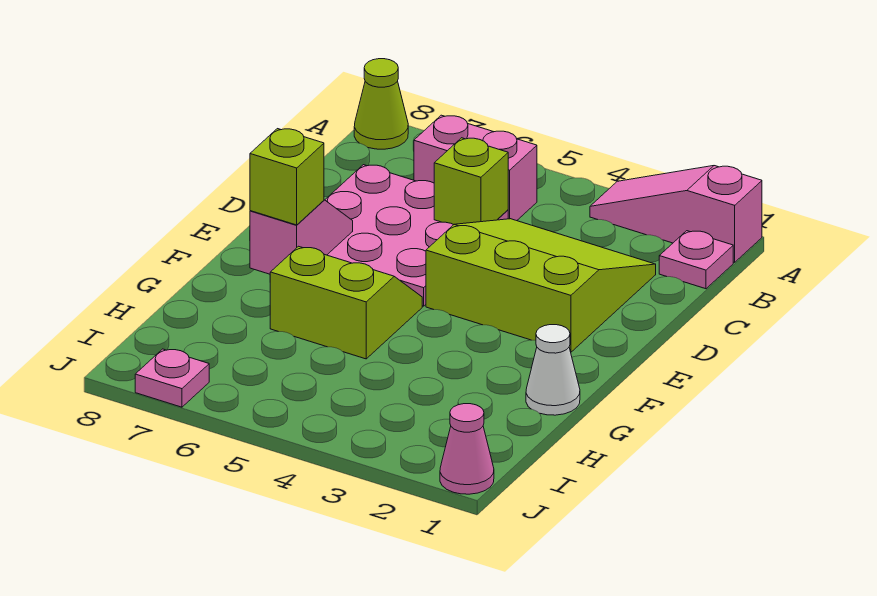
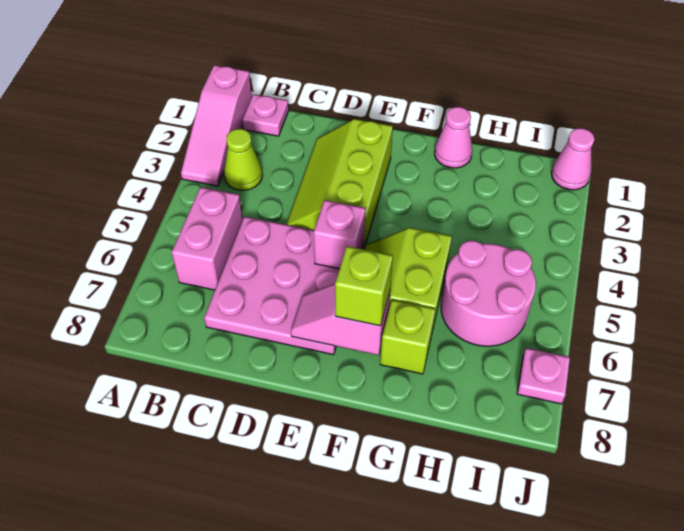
lime 1x1 cone [354,59,408,149] -> lime 1x1 cone moved to [224,129,263,190]
lime 3x3 slope [426,219,656,352] -> lime 2x3 slope [286,119,393,248]
lime 1x1 brick [434,138,508,224] -> lime 1x1 brick moved to [380,300,435,374]
none -> pink 1x1 brick [314,200,366,269]
white 1x1 cone [526,325,580,415] -> pink 1x1 cone [435,107,472,168]
none -> pink 2x2 round brick [441,241,536,346]

